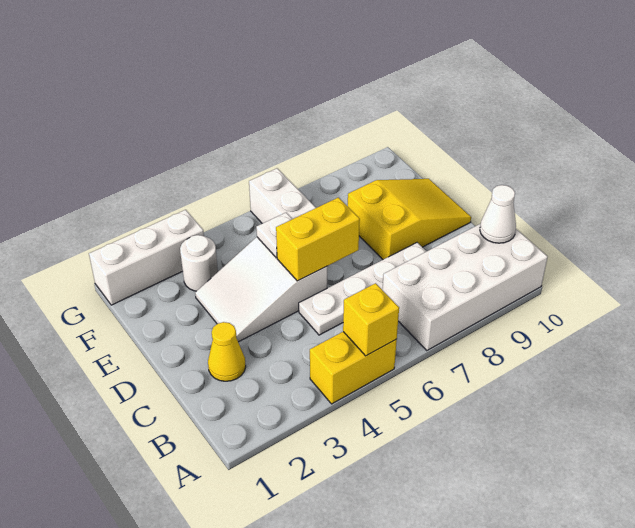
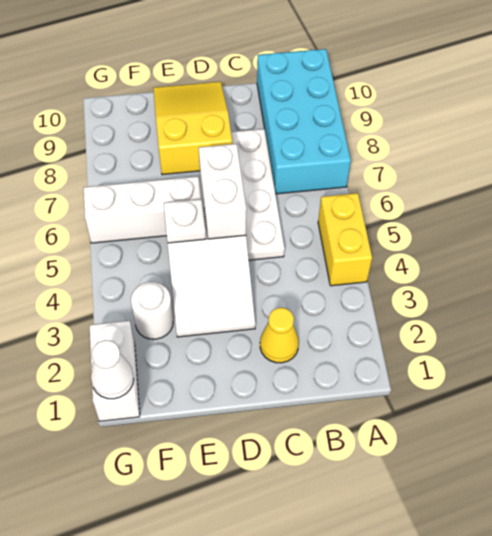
yellow 1x1 brick [343,283,399,356] -> none
white 2x4 brick [383,224,548,351] -> cyan 2x4 brick [257,49,351,194]
white 1x1 cone [480,185,516,243] -> white 1x1 cone moved to [91,340,134,399]
yellow 1x2 brick [276,197,360,281] -> white 1x2 brick [199,144,246,239]
white 1x3 brick [89,210,204,305] -> white 1x2 brick [90,321,140,421]

